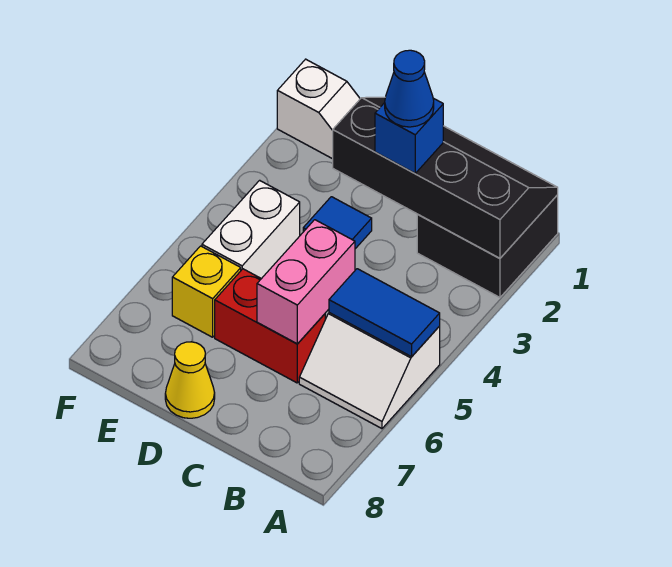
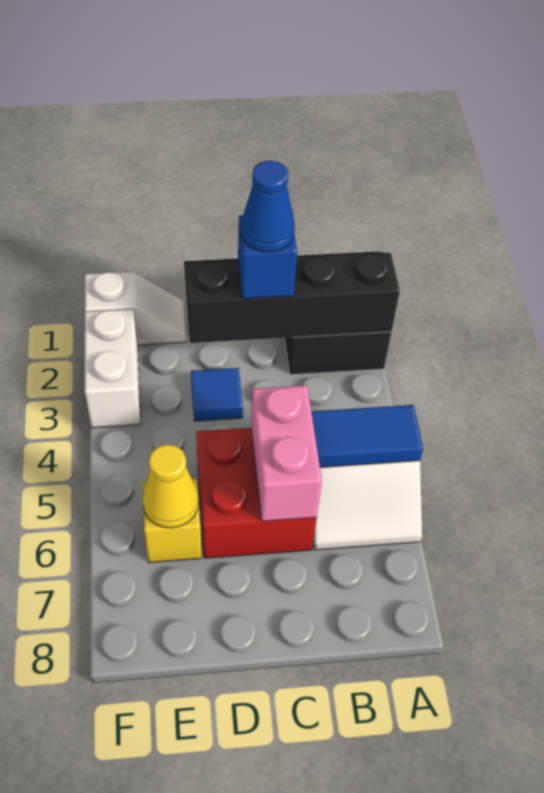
red 1x2 brick [215,269,325,383] -> red 2x2 brick [196,428,317,558]
yellow 1x1 cone [165,342,215,418] -> yellow 1x1 cone moved to [142,444,199,528]
white 1x2 brick [202,180,300,279] -> white 1x2 brick moved to [85,309,140,428]

